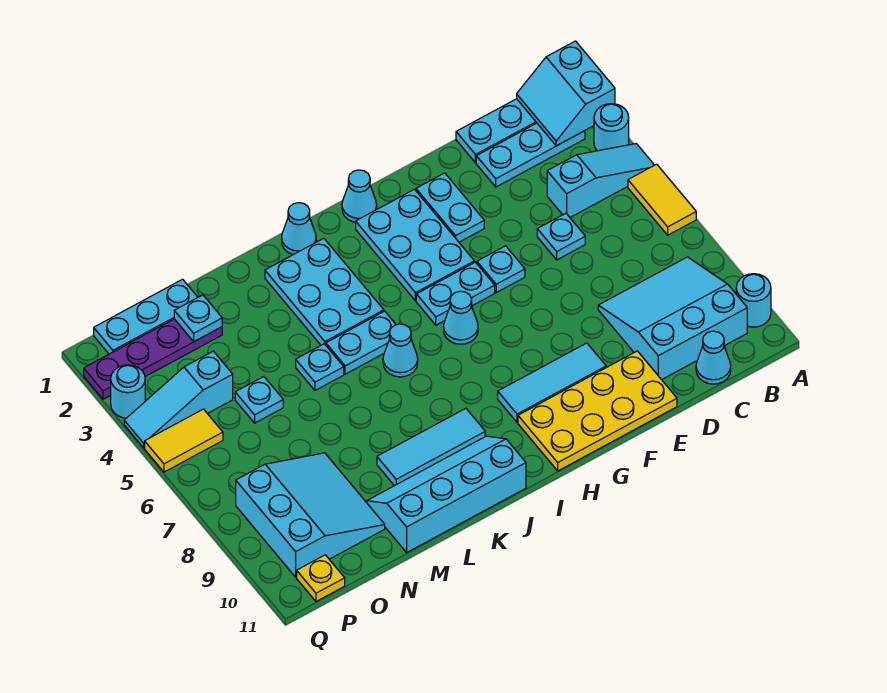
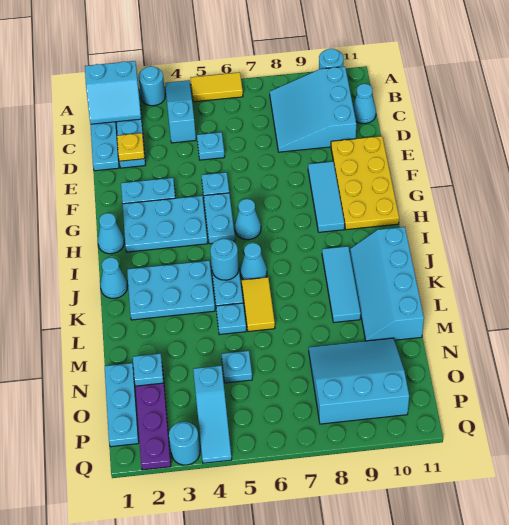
none -> cyan 1x1 round brick [210,239,239,280]
yellow 1x2 tile [145,409,223,472] -> yellow 1x2 tile moved to [242,277,275,332]
yellow 1x1 plate [297,555,345,601] -> yellow 1x1 plate moved to [117,133,145,161]

